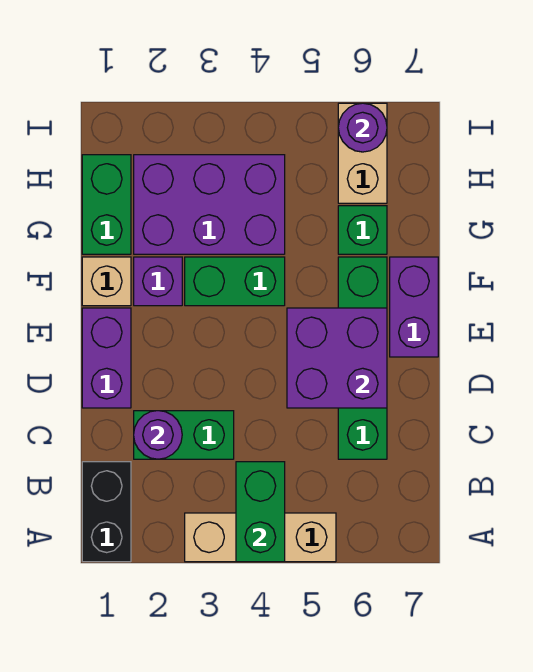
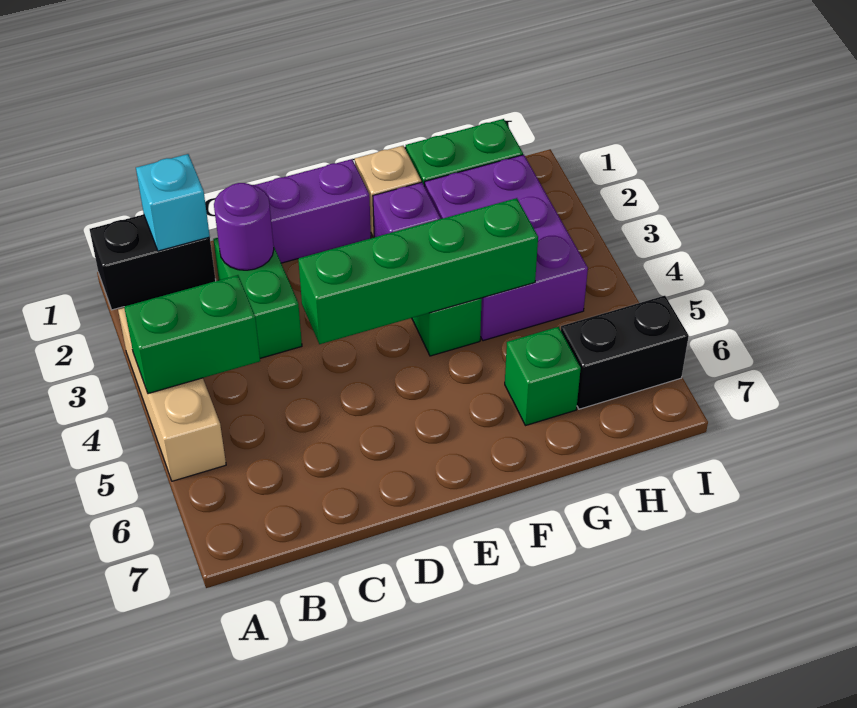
none -> cyan 1x1 brick [136,154,210,251]
green 1x4 brick [338,257,387,459] -> green 1x4 brick moved to [298,198,538,344]
purple 2x2 brick [287,308,387,408] -> none
purple 1x2 brick [390,257,438,357] -> none
tan 1x2 brick [338,103,387,203] -> black 1x2 brick [561,296,689,409]
purple 1x1 round brick [338,103,387,152] -> none

